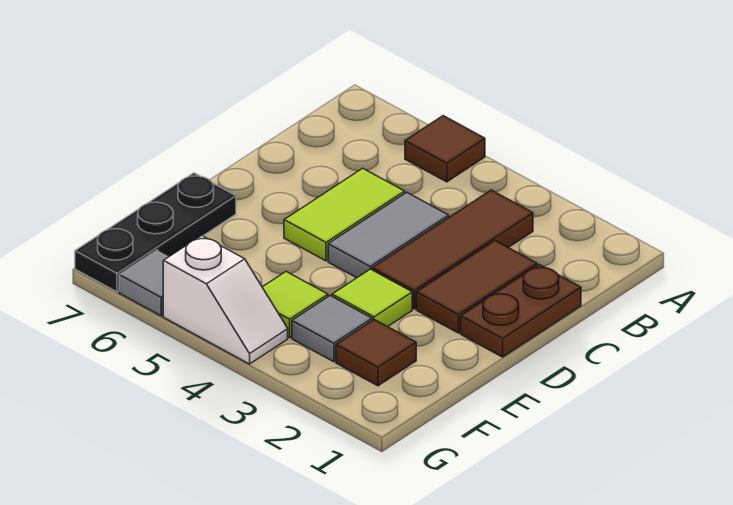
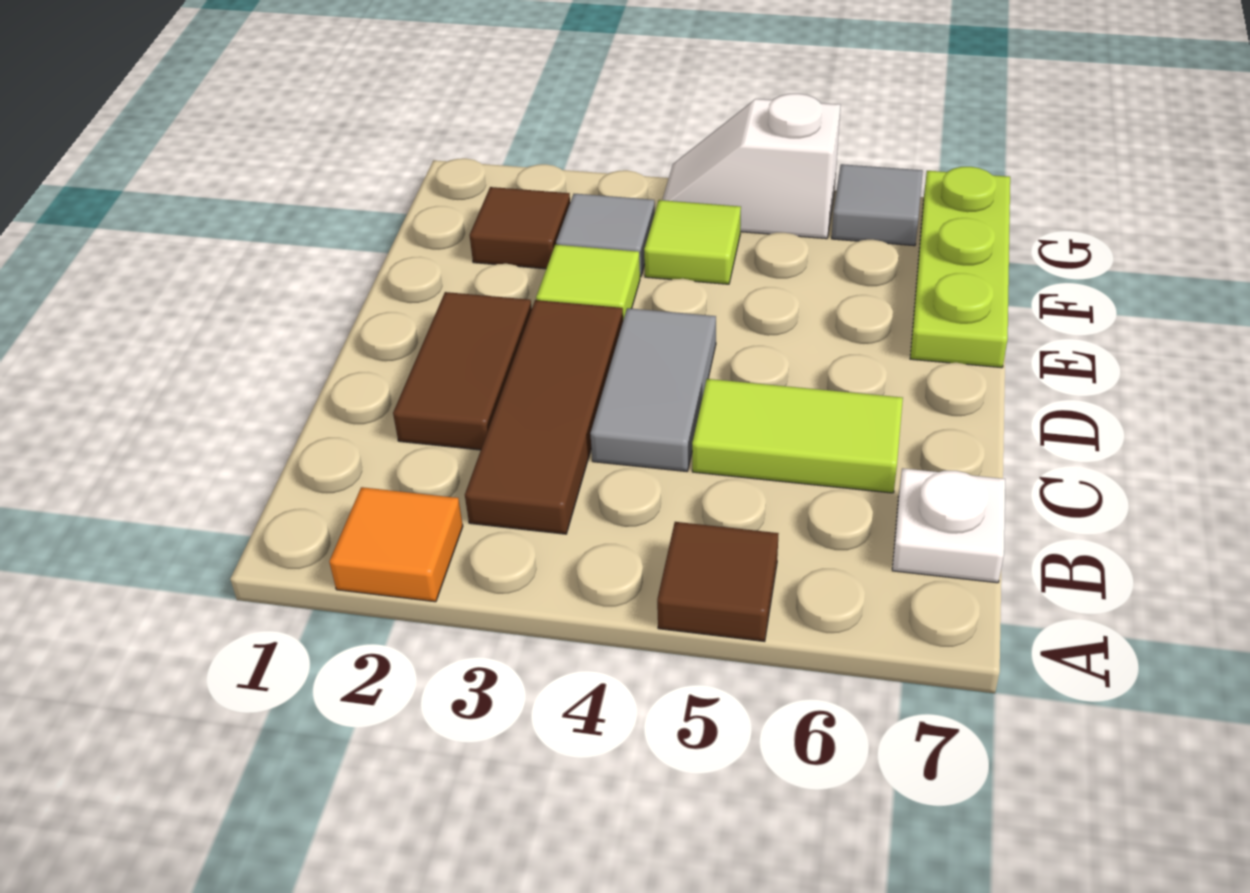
none -> orange 1x1 tile [329,487,463,602]
none -> white 1x1 plate [892,468,1005,583]
brown 1x2 plate [461,265,581,357] -> none
lime 1x2 tile [284,168,405,261] -> lime 1x2 tile turned to [692,379,903,493]
black 1x3 plate [75,173,236,292] -> lime 1x3 plate [910,167,1010,368]

